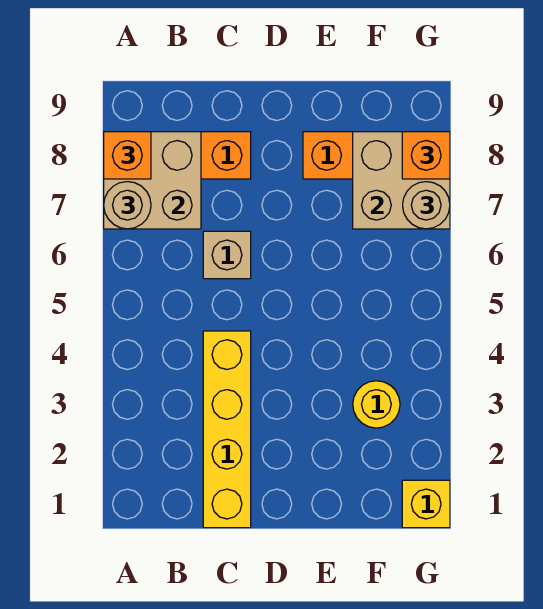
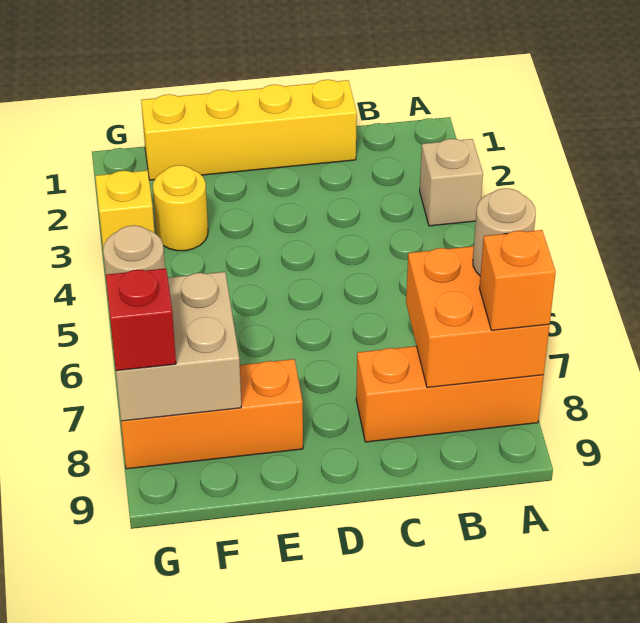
tan 2x2 brick [104,132,201,229] -> orange 2x2 brick [406,246,550,388]
yellow 1x4 brick [203,331,251,528] -> yellow 1x4 brick turned to [141,80,357,180]
tan 1x1 brick [203,231,251,279] -> tan 1x1 brick moved to [420,139,483,226]
yellow 1x1 brick [402,480,450,528] -> yellow 1x1 brick moved to [95,170,155,248]
orange 1x1 brick [402,132,450,179] -> red 1x1 brick [106,268,176,371]

